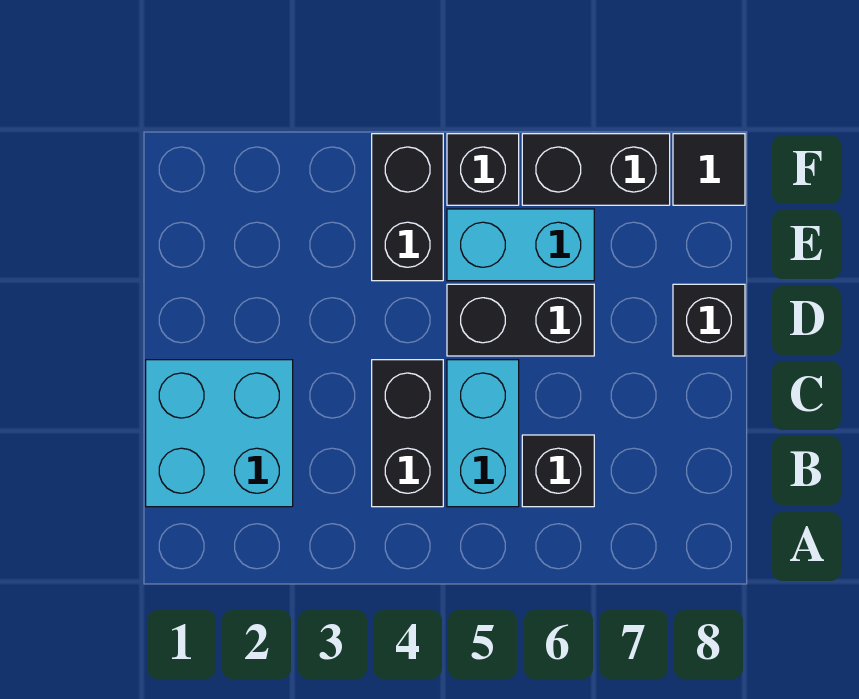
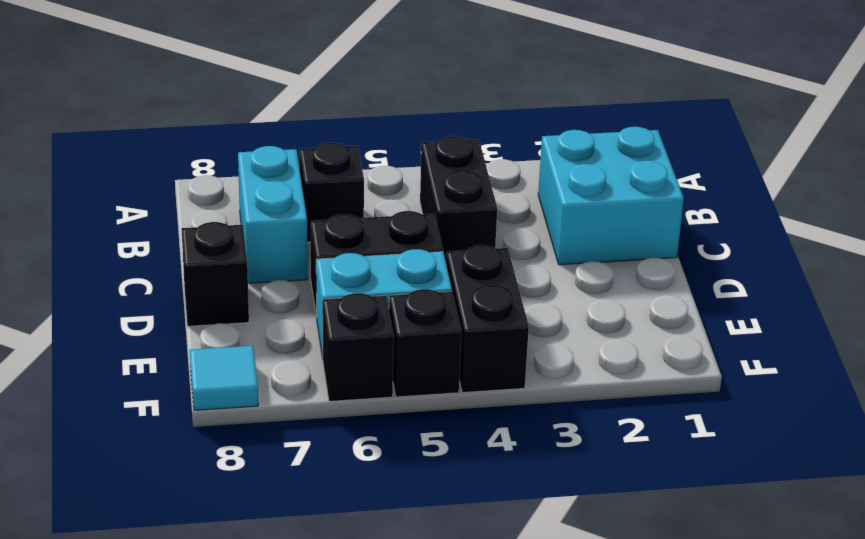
cyan 1x2 brick [447,360,519,507] -> cyan 1x2 brick moved to [238,146,308,283]
black 1x2 brick [522,134,670,205] -> black 1x1 brick [323,293,394,401]
black 1x1 tile [673,134,745,205] -> cyan 1x1 tile [190,346,258,410]

